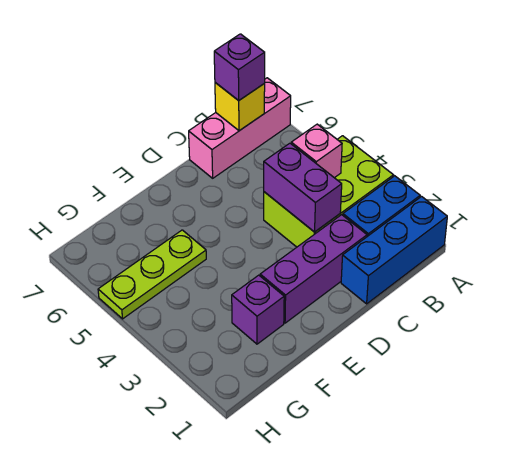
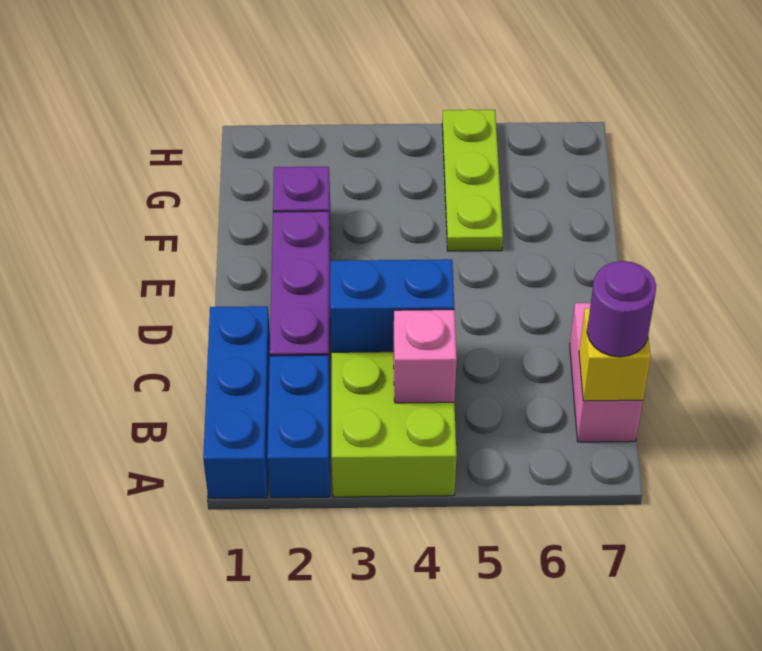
pink 1x3 brick [189,78,291,178] -> pink 1x2 brick [570,303,643,442]
purple 1x1 brick [214,34,265,100] -> purple 1x1 round brick [587,261,656,357]
purple 1x2 brick [264,143,342,232] -> blue 1x2 brick [330,259,454,352]

